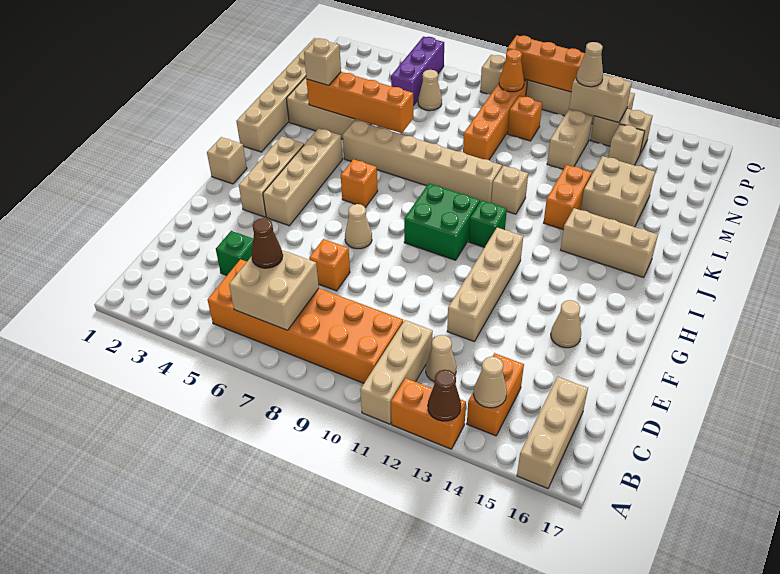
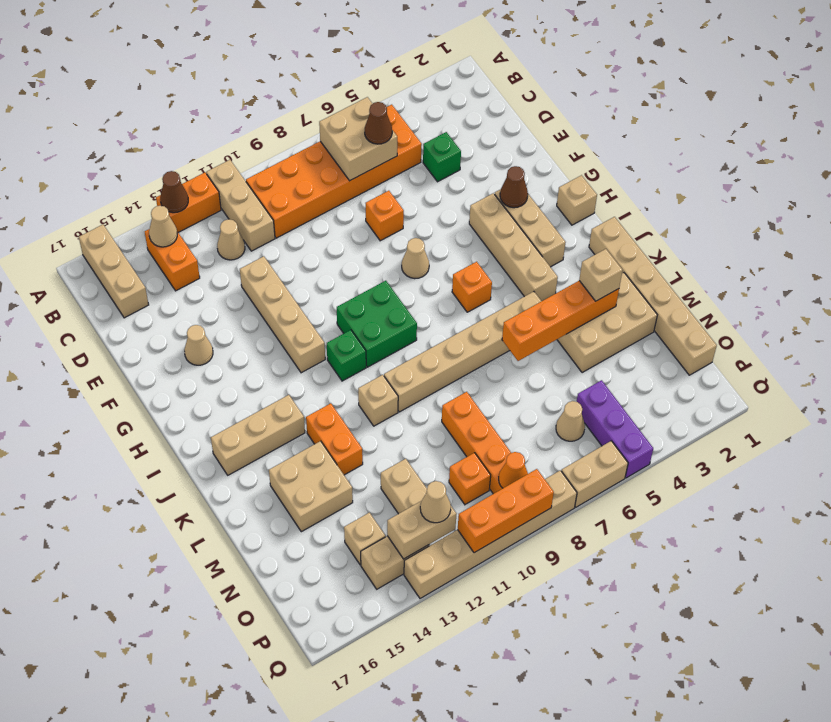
none -> brown 1x1 cone [500,166,528,208]
none -> tan 1x2 brick [561,441,628,507]

